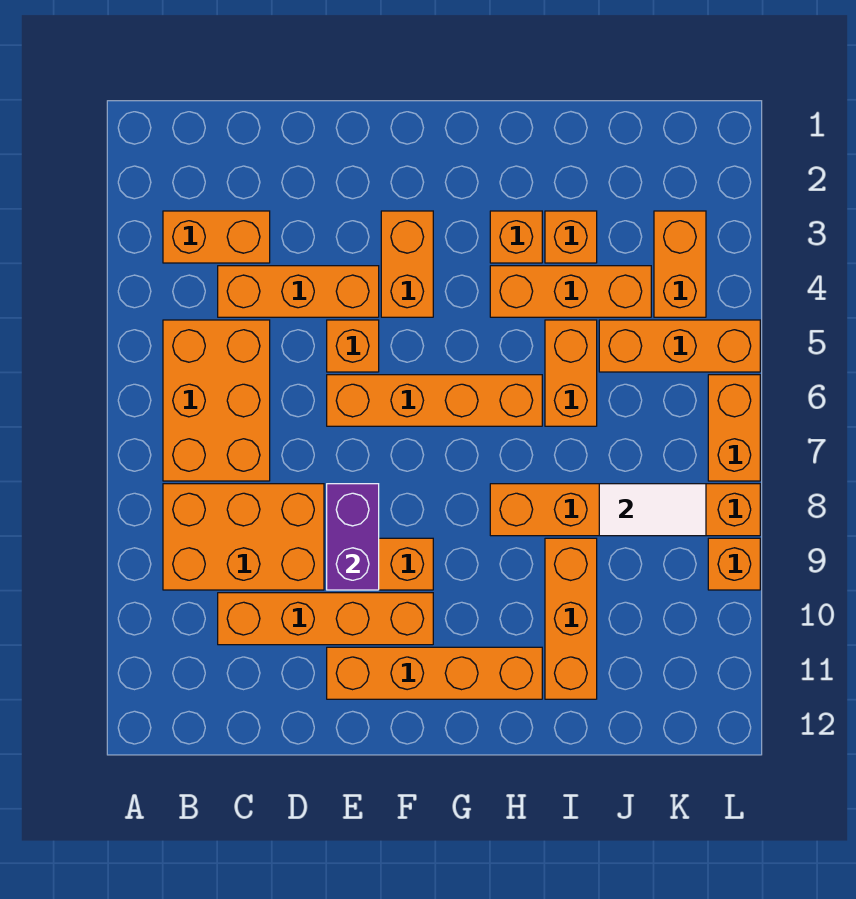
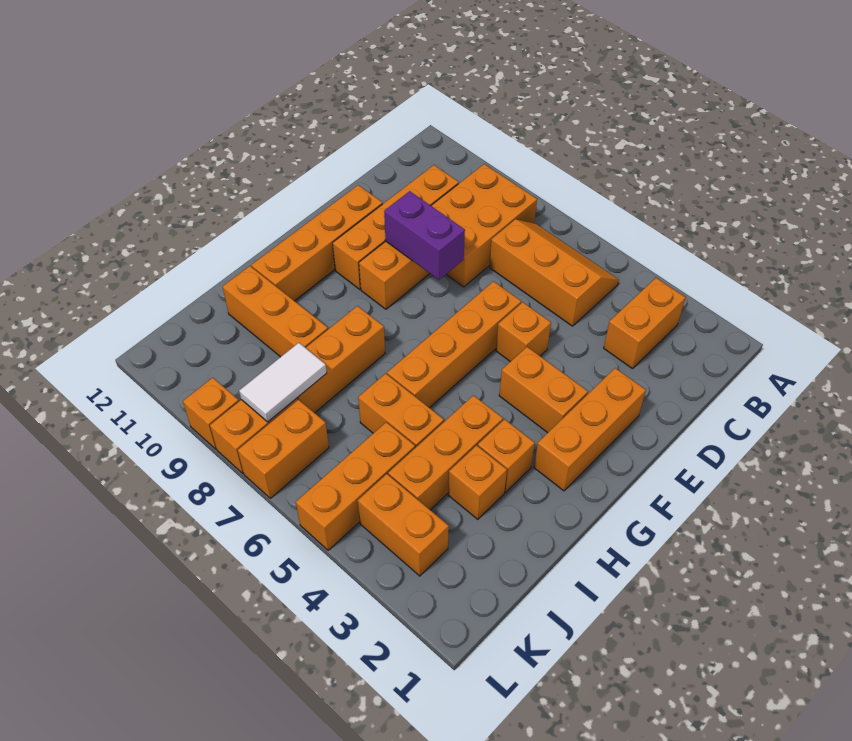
orange 2x3 brick [163,320,270,481] -> orange 2x3 slope [489,219,619,326]
orange 1x3 brick [218,266,379,317] -> orange 1x3 brick moved to [534,368,646,491]
orange 1x2 brick [708,375,760,481] -> orange 1x2 brick turned to [238,400,329,498]

